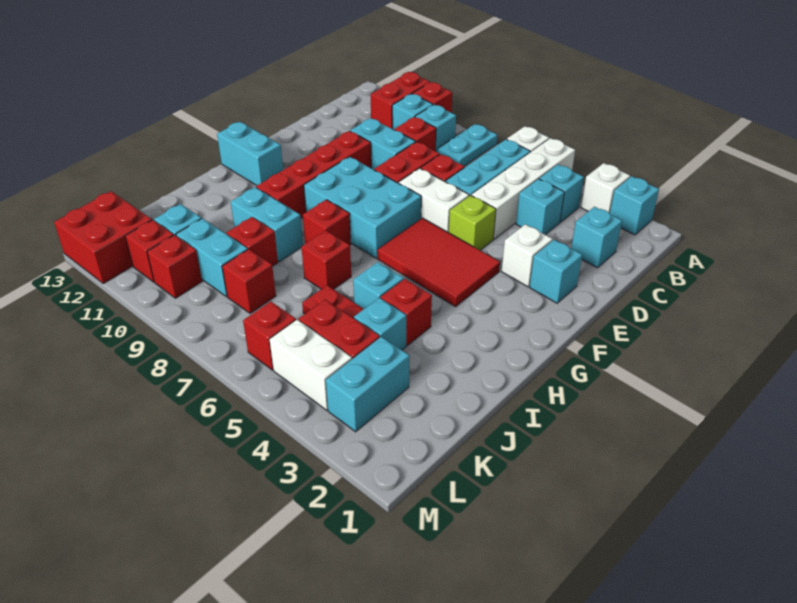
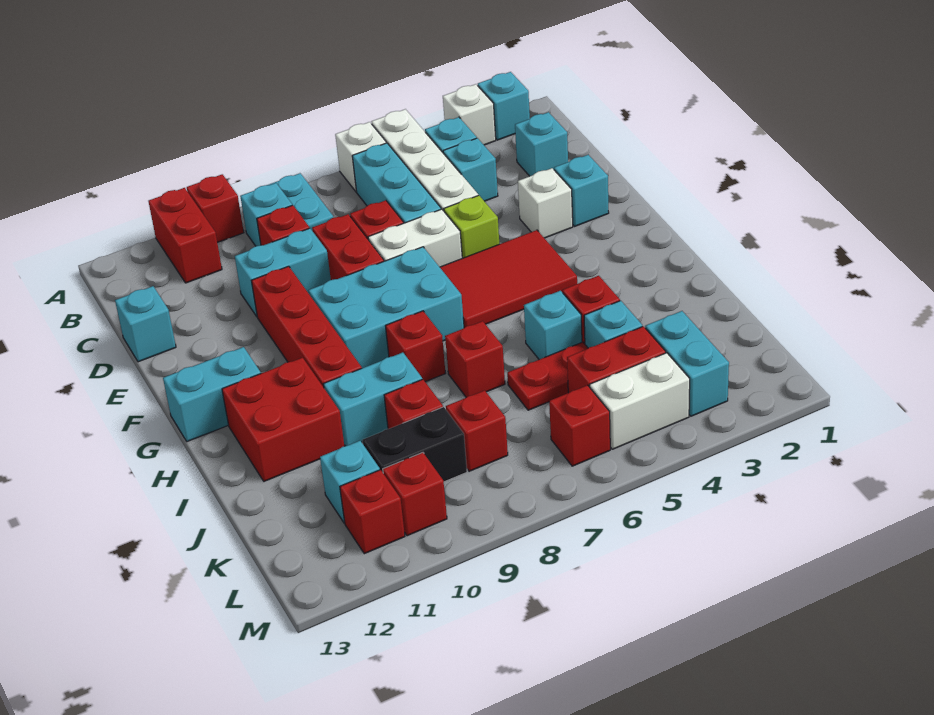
cyan 1x1 brick [392,94,433,130] -> cyan 1x1 brick moved to [115,286,176,362]
cyan 1x2 brick [176,218,248,297] -> black 1x2 brick [362,407,467,482]
red 2x2 brick [54,191,152,284] -> red 2x2 brick moved to [222,358,344,481]

